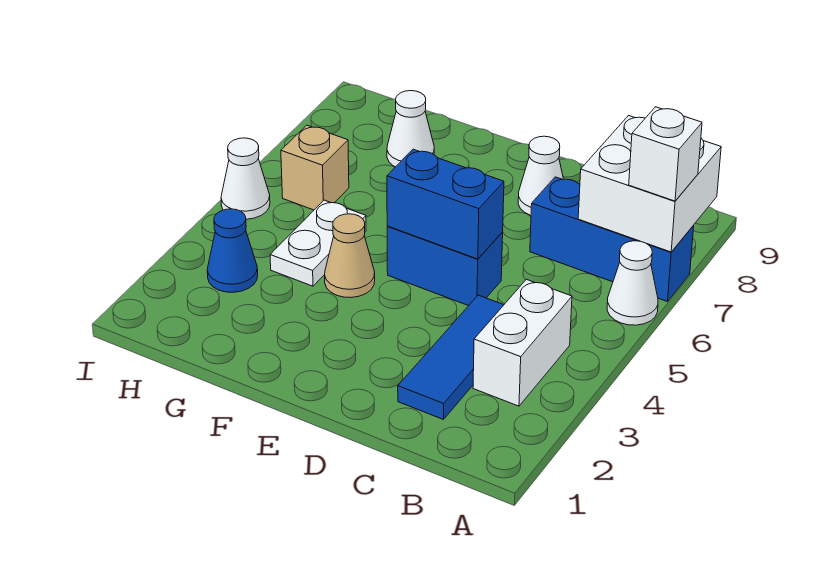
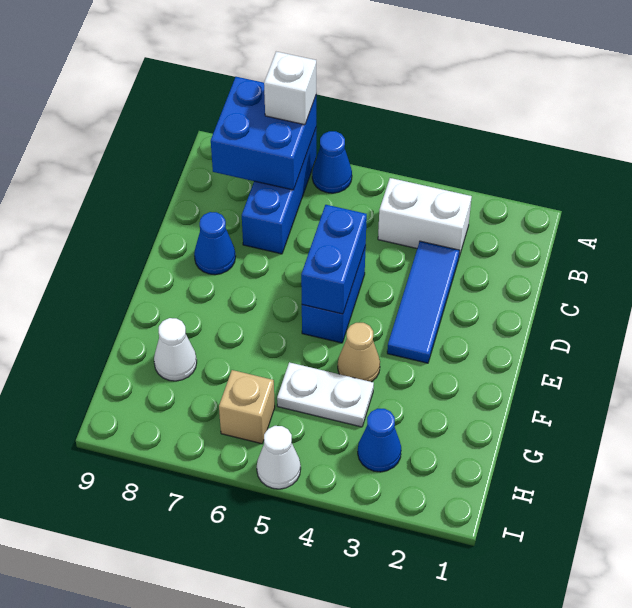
white 1x1 cone [607,241,658,325] -> blue 1x1 cone [312,131,352,193]
white 2x2 brick [578,116,721,252] -> blue 2x2 brick [211,77,316,190]
blue 1x3 tile [398,295,503,419] -> blue 1x3 tile turned to [387,241,460,363]
white 1x1 cone [518,136,563,215] -> blue 1x1 cone [194,212,236,275]

